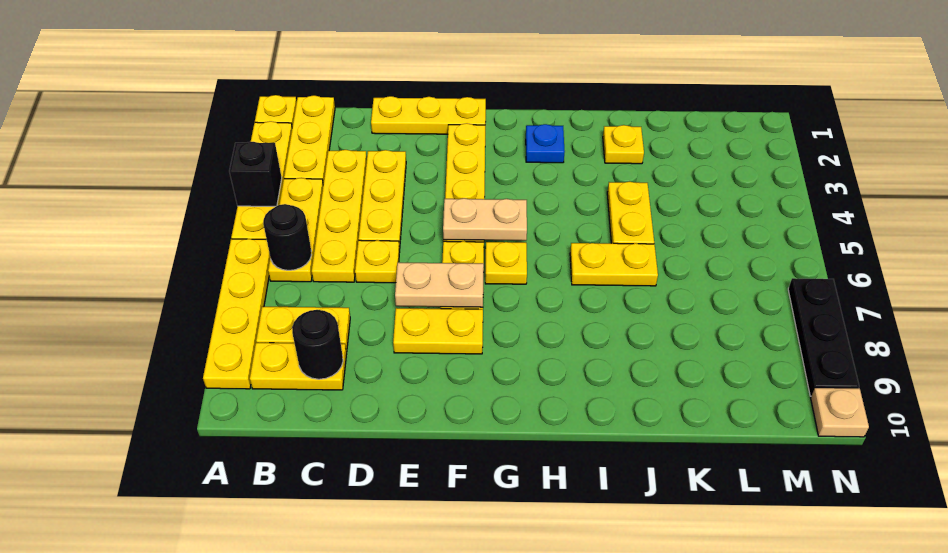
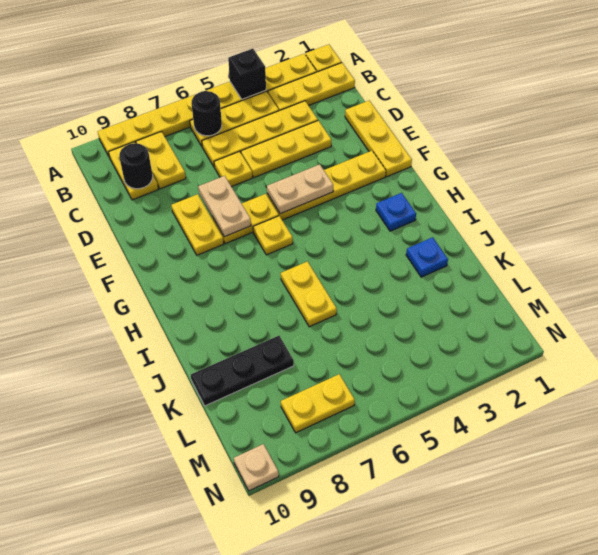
tan 1x2 plate [443,198,527,241] -> tan 1x2 plate turned to [267,164,333,214]
yellow 1x1 plate [603,125,644,164] -> blue 1x1 plate [406,237,448,277]
yellow 1x2 plate [607,182,654,244] -> yellow 1x2 plate moved to [281,374,355,433]
black 1x3 plate [788,278,859,396] -> black 1x3 plate moved to [191,336,294,406]

